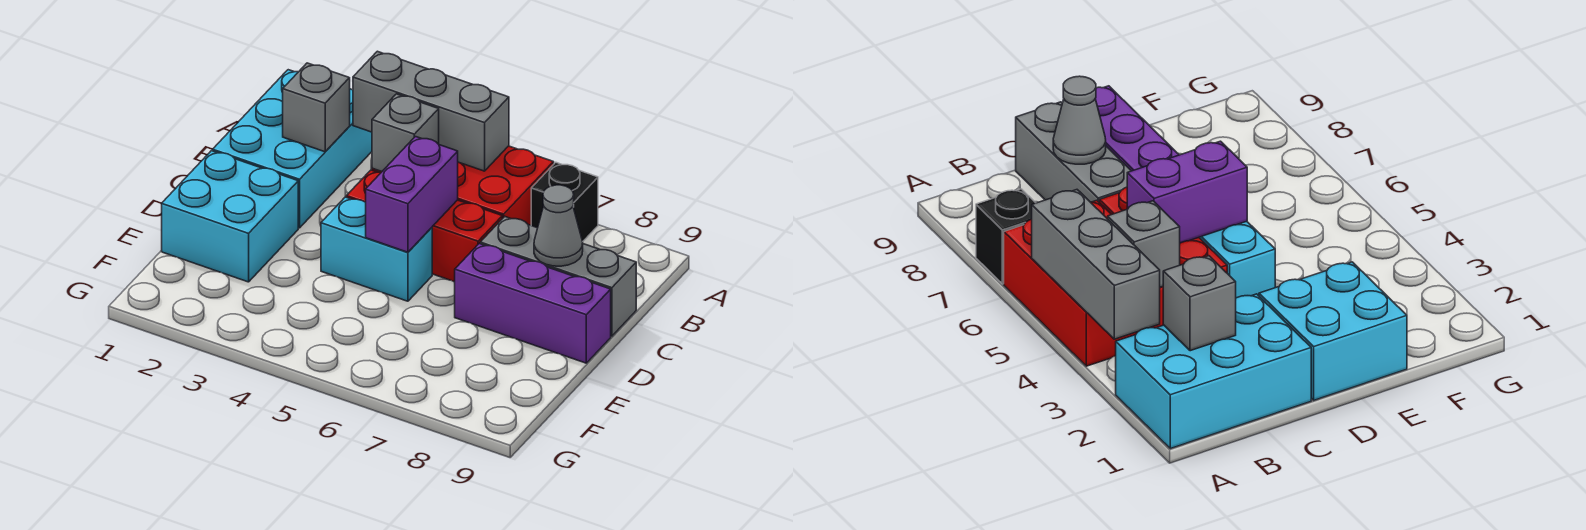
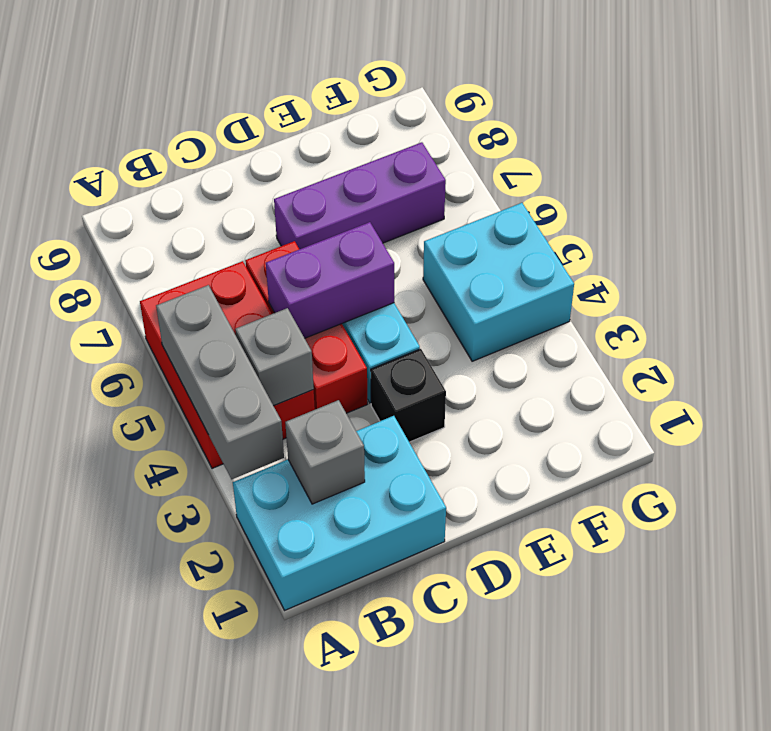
black 1x1 brick [531,162,598,241] -> black 1x1 brick moved to [371,349,446,442]
grey 1x3 brick [480,216,636,336] -> none
grey 1x1 cone [534,185,583,266] -> none
cyan 2x2 brick [162,151,298,282] -> cyan 2x2 brick moved to [423,203,574,361]
purple 1x3 brick [455,244,611,363] -> purple 1x3 brick turned to [274,142,446,249]

